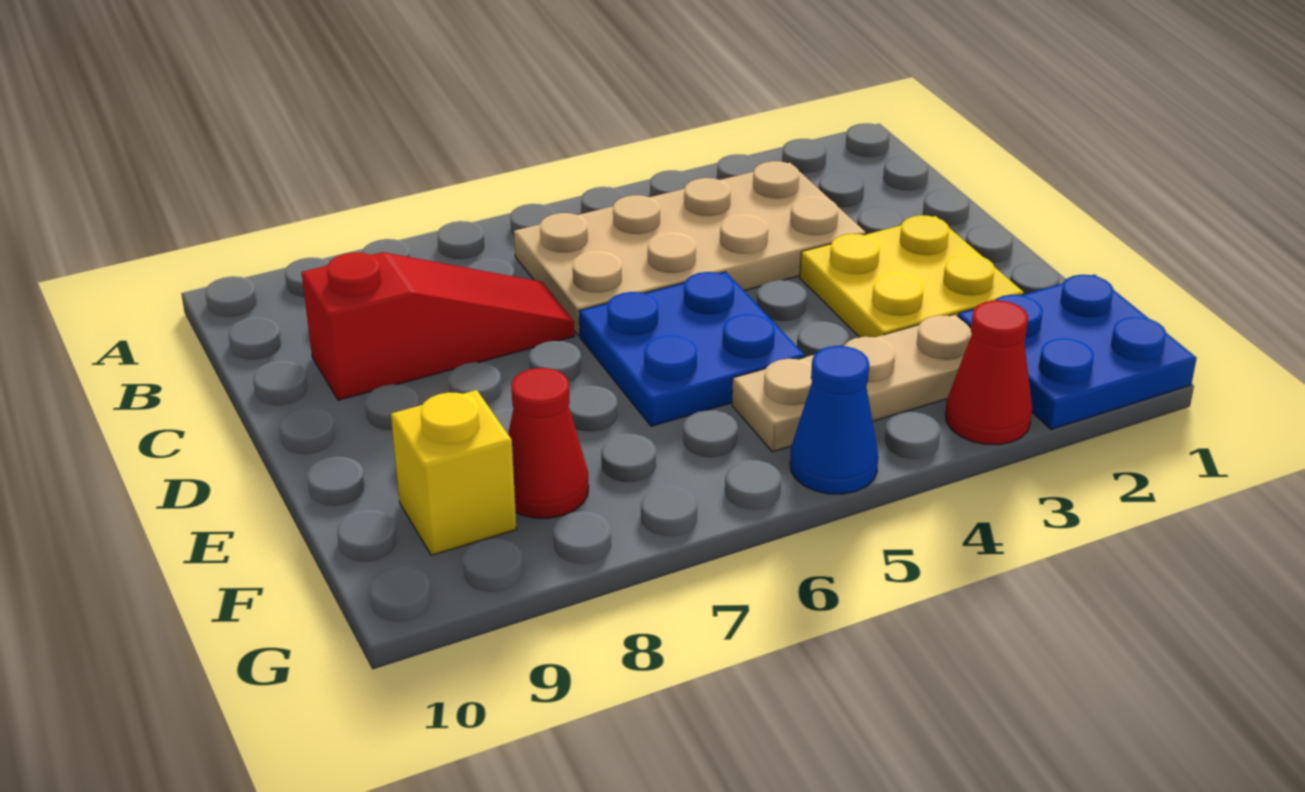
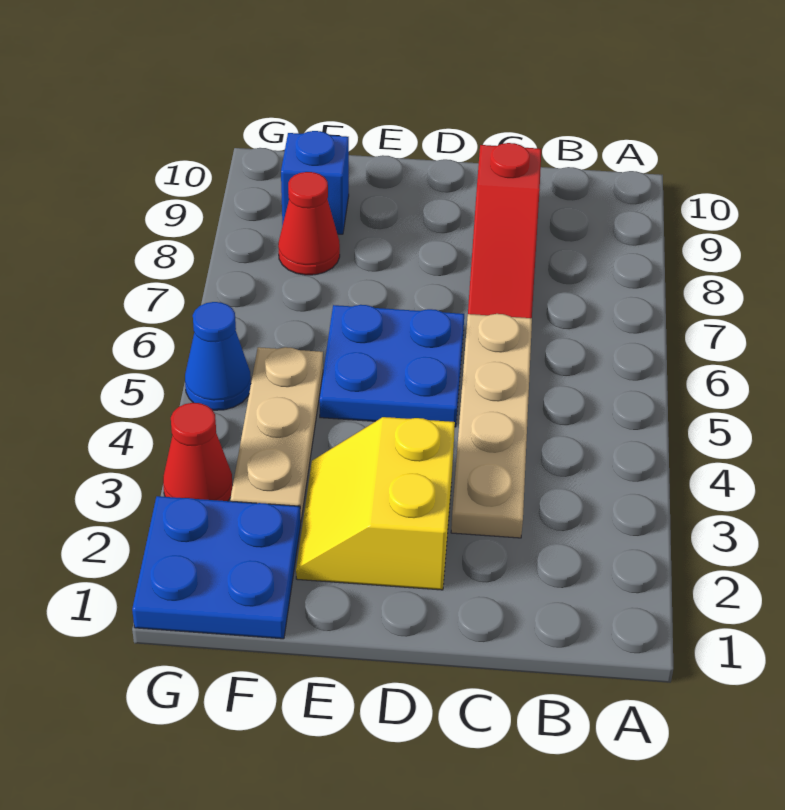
tan 2x4 plate [514,161,866,335] -> tan 1x4 plate [451,314,532,538]
yellow 2x2 plate [800,215,1024,337] -> yellow 2x2 slope [296,417,455,590]
yellow 1x1 brick [391,390,516,555] -> blue 1x1 brick [281,131,349,234]

